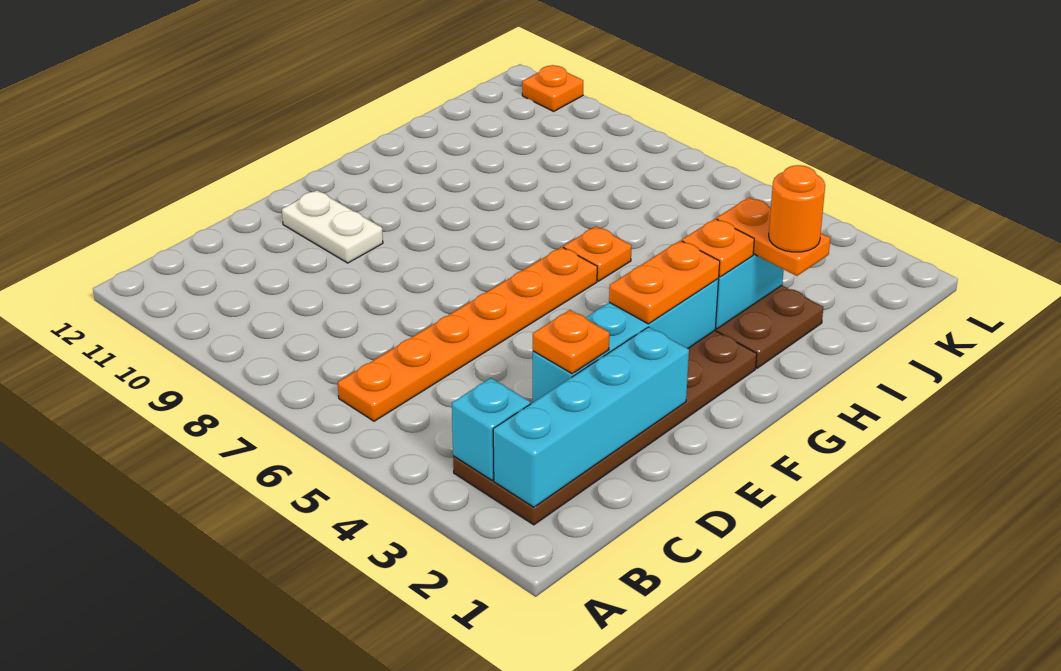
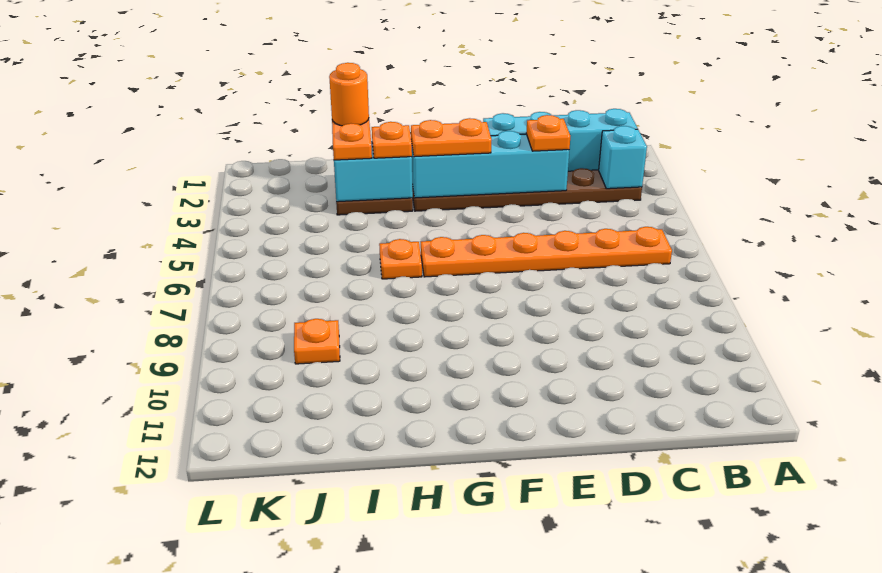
white 1x2 plate [282,190,383,263] -> none
orange 1x1 plate [522,65,583,111] -> orange 1x1 plate moved to [294,319,340,364]

